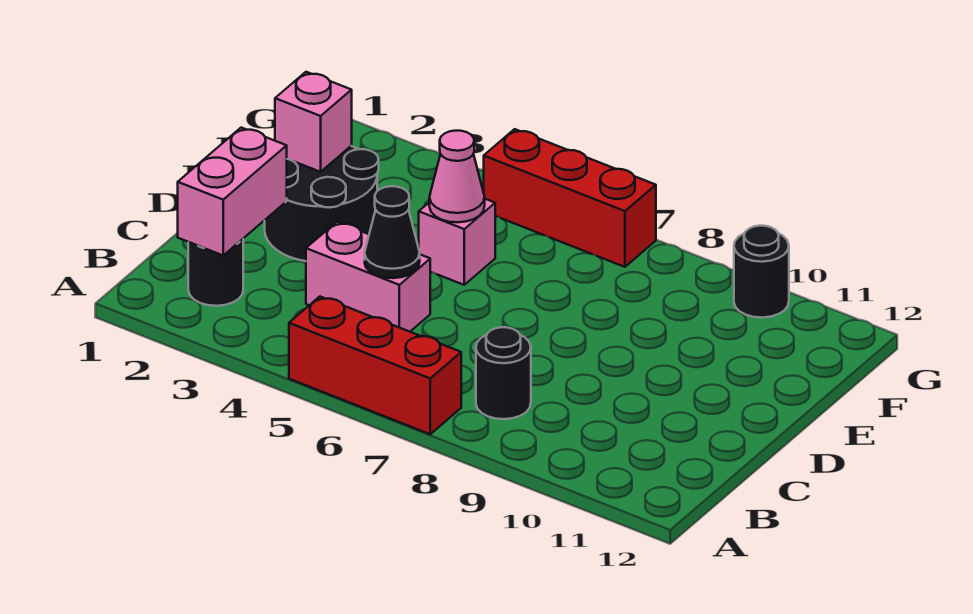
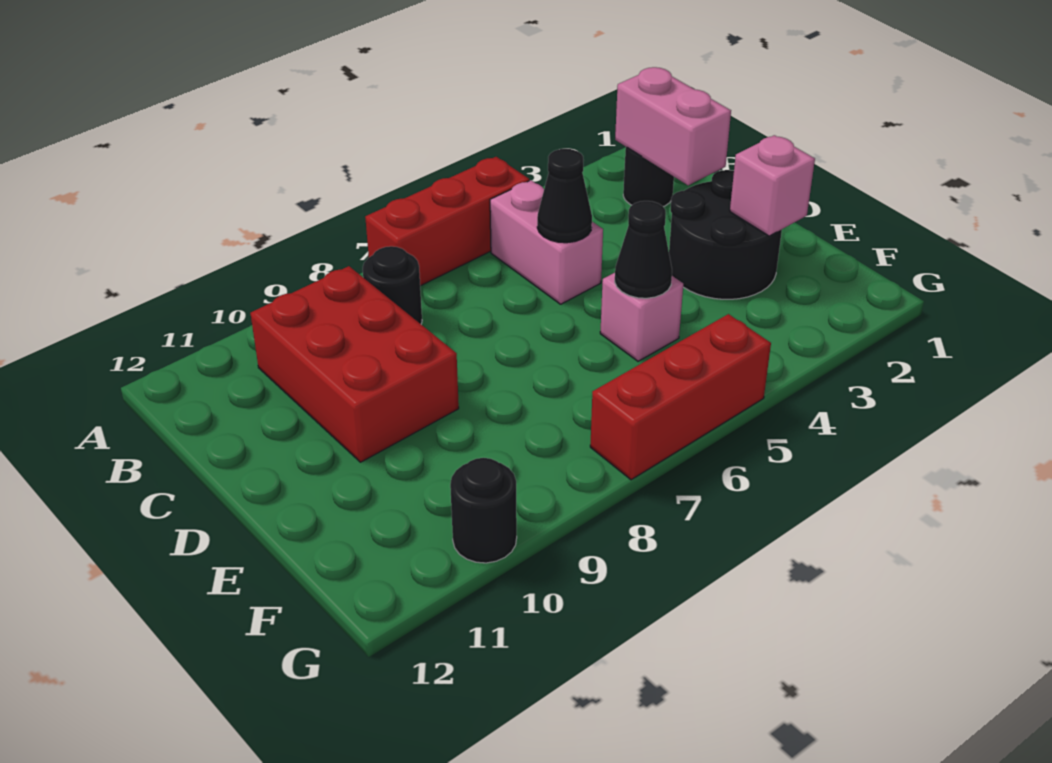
none -> red 2x3 brick [250,266,459,462]
pink 1x2 brick [306,222,430,332] -> pink 1x2 brick turned to [490,180,603,304]
pink 1x1 cone [429,131,485,222] -> black 1x1 cone [615,201,672,298]

